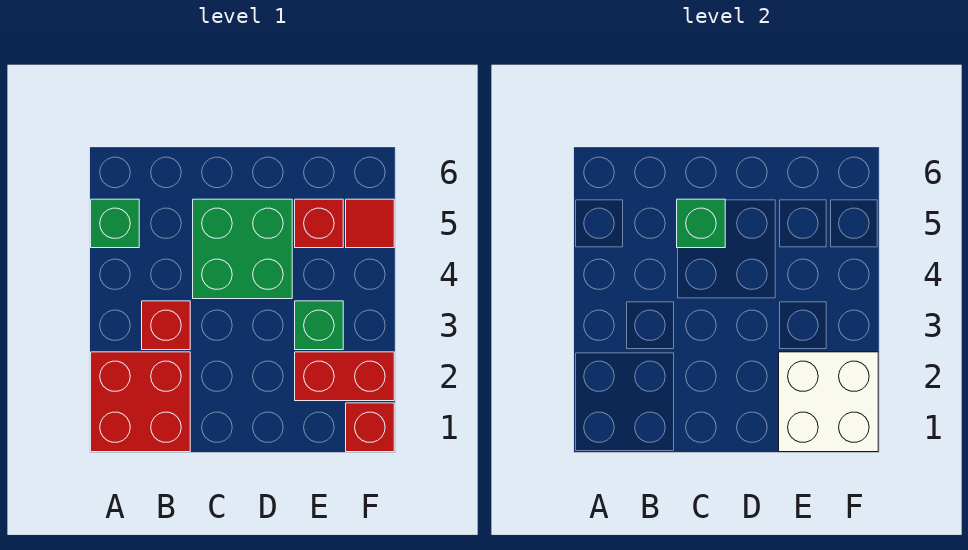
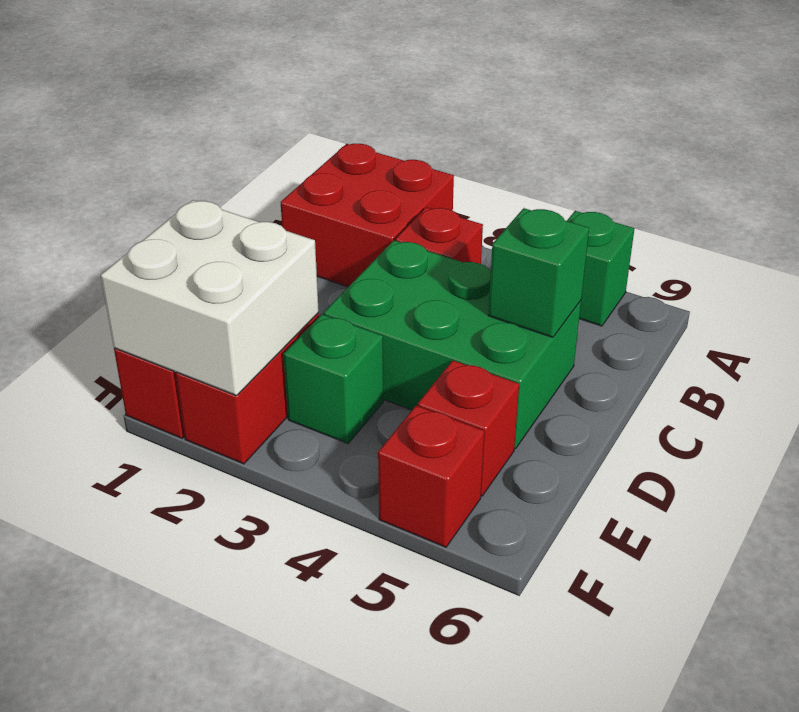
green 2x2 brick [193,199,292,299] -> green 2x3 brick [324,240,581,449]
red 1x1 tile [346,199,394,248] -> red 1x1 brick [378,405,484,547]

